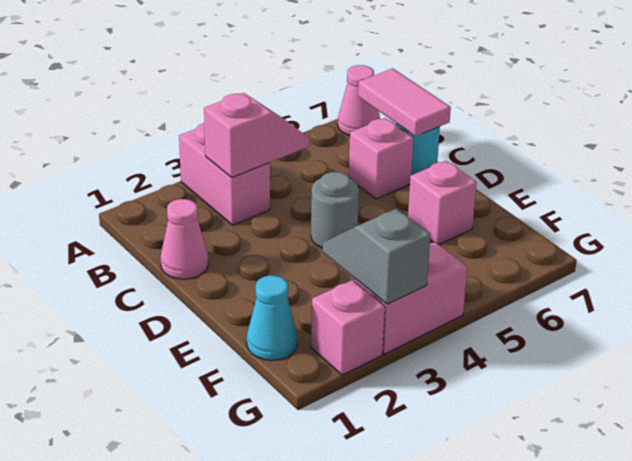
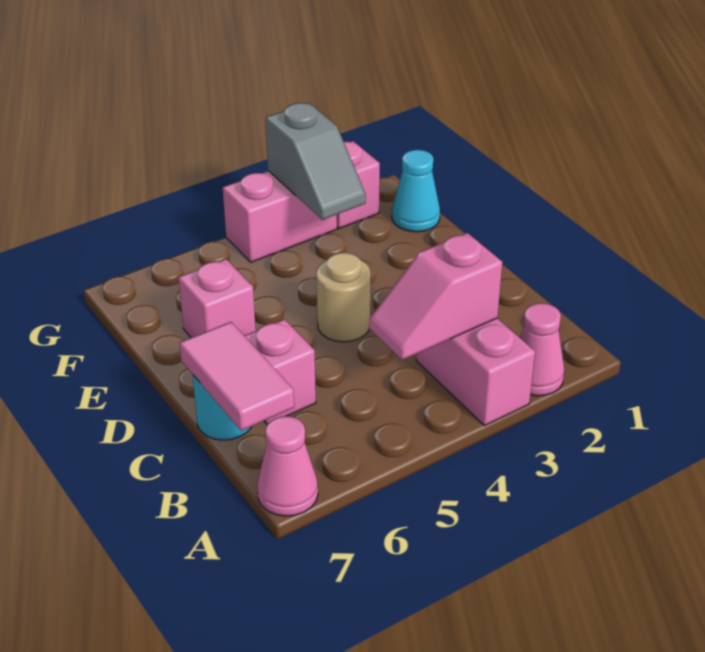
pink 1x1 cone [160,199,208,279] -> pink 1x1 cone moved to [519,303,564,396]
grey 1x1 round brick [311,172,359,248] -> tan 1x1 round brick [316,253,371,342]

